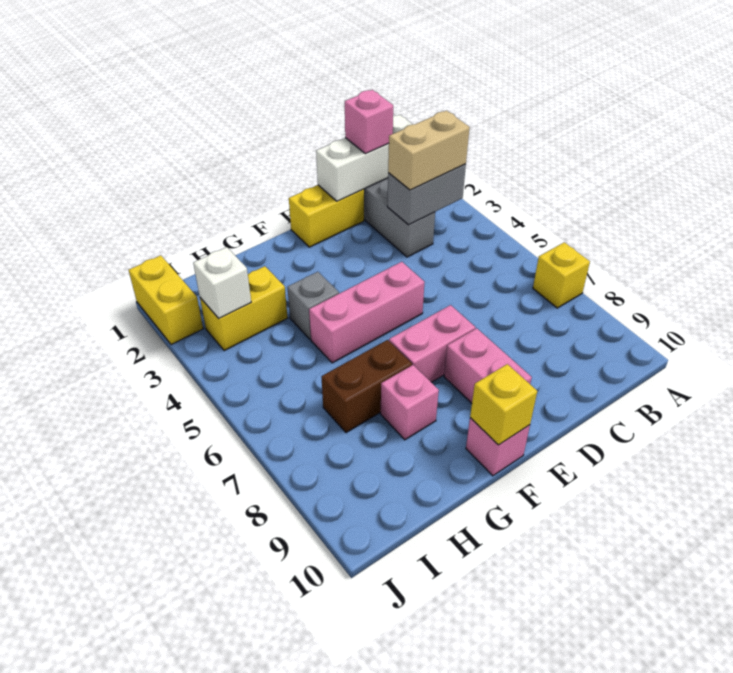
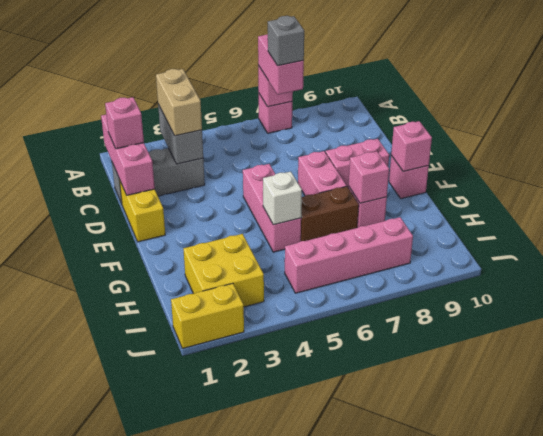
yellow 1x1 brick [533,242,590,308] -> pink 1x1 brick [259,94,292,133]
none -> pink 1x1 brick [258,65,293,107]
none -> pink 1x2 brick [258,34,304,95]
white 1x3 brick [316,115,413,201] -> pink 1x3 brick [101,115,155,195]
yellow 1x1 brick [470,364,537,445] -> pink 1x1 brick [391,121,432,172]
grey 1x1 brick [287,272,339,340] -> grey 1x1 brick moved to [268,16,304,66]
brown 1x2 brick [322,340,412,433] -> brown 1x2 brick turned to [301,186,359,241]
none -> pink 1x1 brick [349,151,389,203]
yellow 1x2 brick [200,266,288,351] -> yellow 2x2 brick [183,234,264,307]
white 1x1 brick [193,247,251,318] -> white 1x1 brick moved to [263,172,302,225]
none -> pink 1x4 brick [285,217,413,293]

